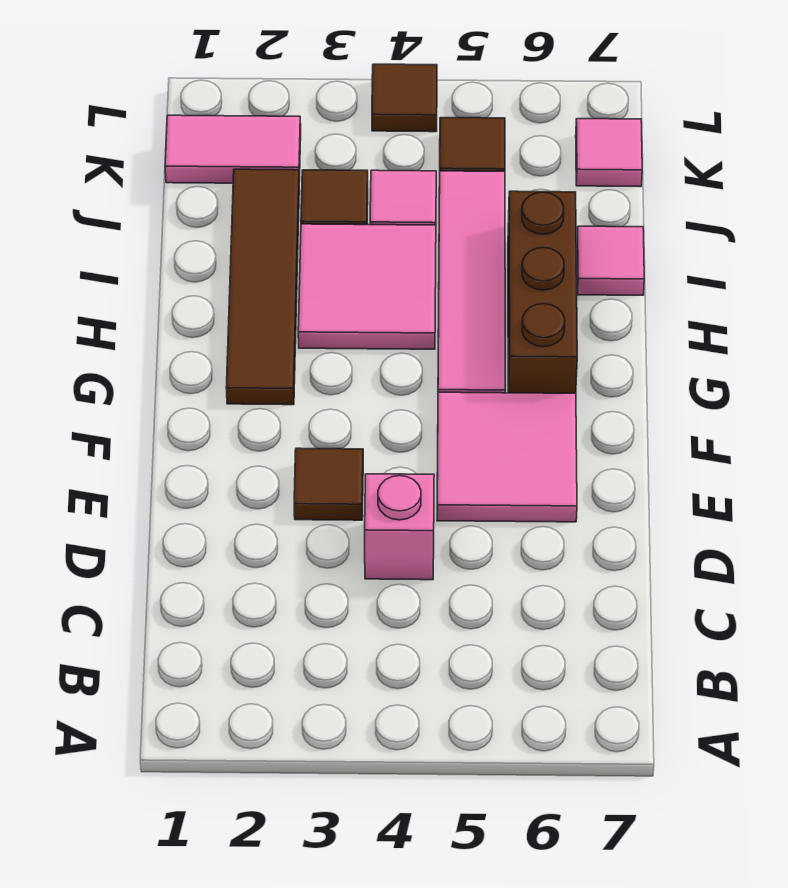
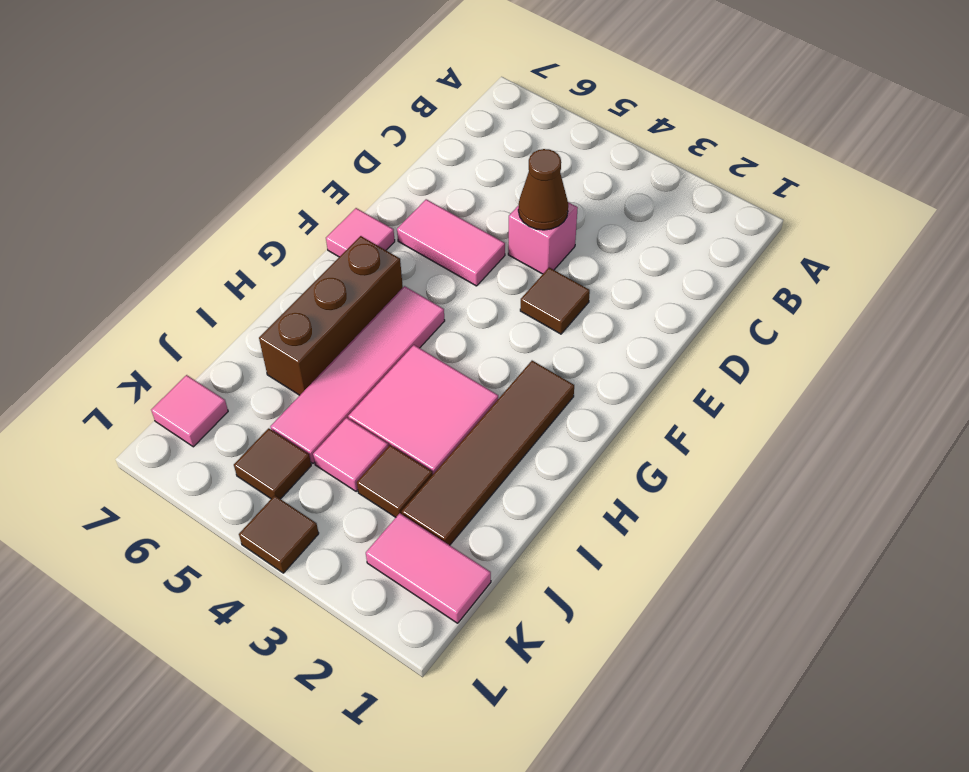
none -> brown 1x1 cone [518,149,568,230]
pink 2x2 tile [437,392,577,522] -> pink 1x2 tile [397,199,505,286]
pink 1x1 tile [577,226,644,295] -> pink 1x1 tile moved to [326,208,395,257]

